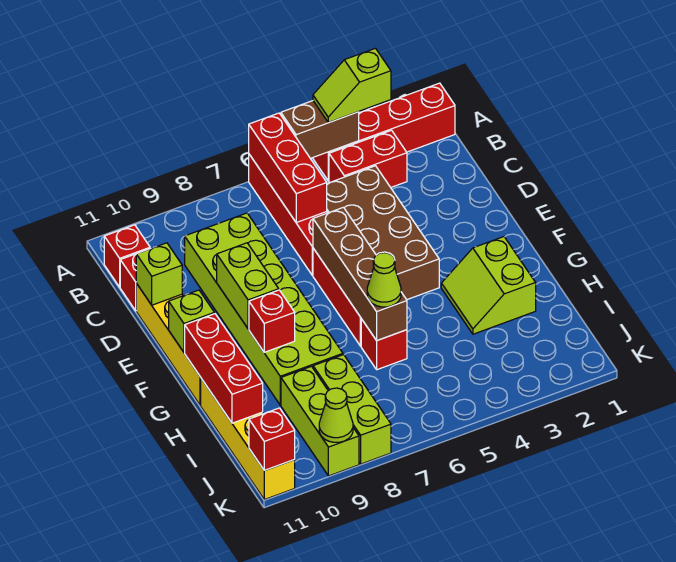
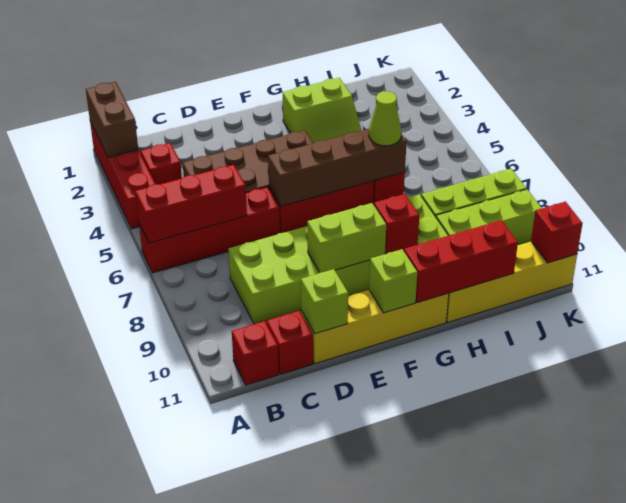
lime 1x2 slope [313,48,391,123] -> none
brown 1x2 brick [281,101,359,158] -> brown 1x2 brick moved to [86,82,138,157]
red 1x2 brick [329,130,407,187] -> red 1x1 brick [141,143,182,184]
lime 1x1 cone [319,388,353,442] -> none

